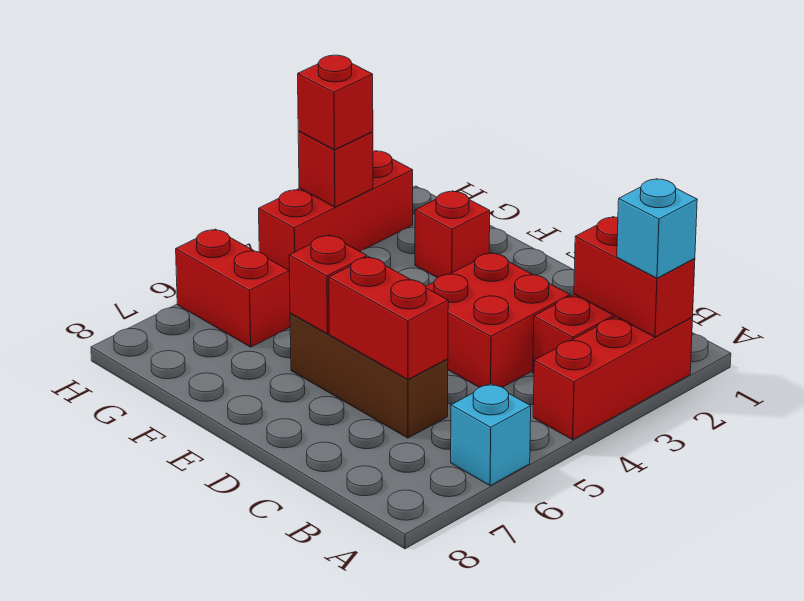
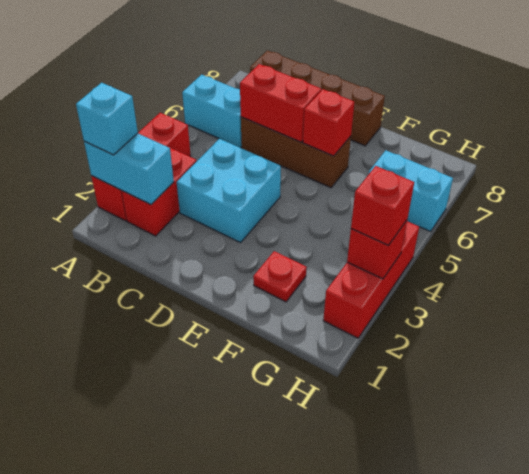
red 1x2 brick [574,217,695,337] -> cyan 1x2 brick [84,133,174,205]
cyan 1x1 brick [451,384,531,486] -> cyan 1x2 brick [182,75,242,148]
none -> brown 1x4 brick [250,50,385,146]
red 2x2 brick [426,253,570,387] -> cyan 2x2 brick [177,139,281,243]
red 1x1 brick [415,191,490,278] -> red 1x1 plate [253,251,307,302]
red 1x2 brick [176,229,290,347] -> cyan 1x2 brick [369,150,453,232]

